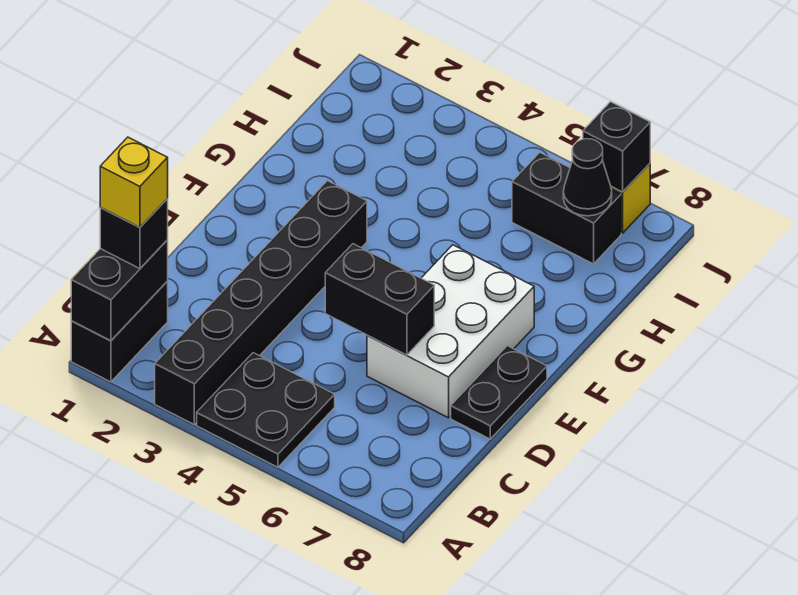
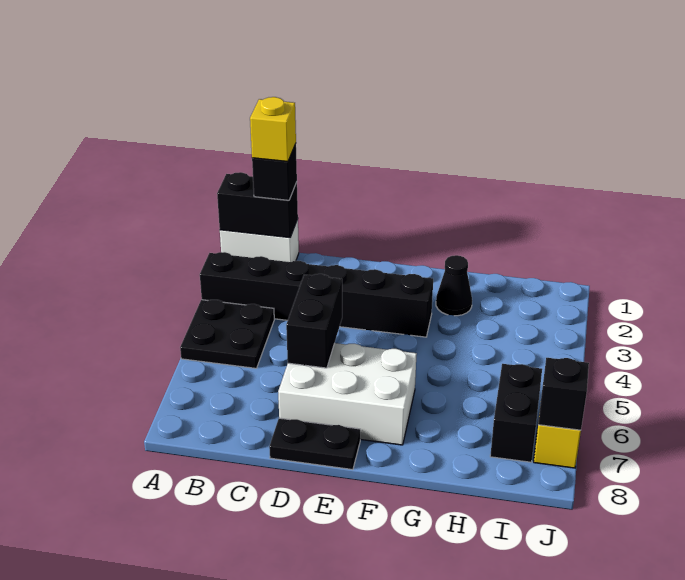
black 1x2 brick [71,282,168,382] -> white 1x2 brick [220,219,299,262]
black 1x1 cone [563,139,612,216] -> black 1x1 cone moved to [436,255,472,316]

